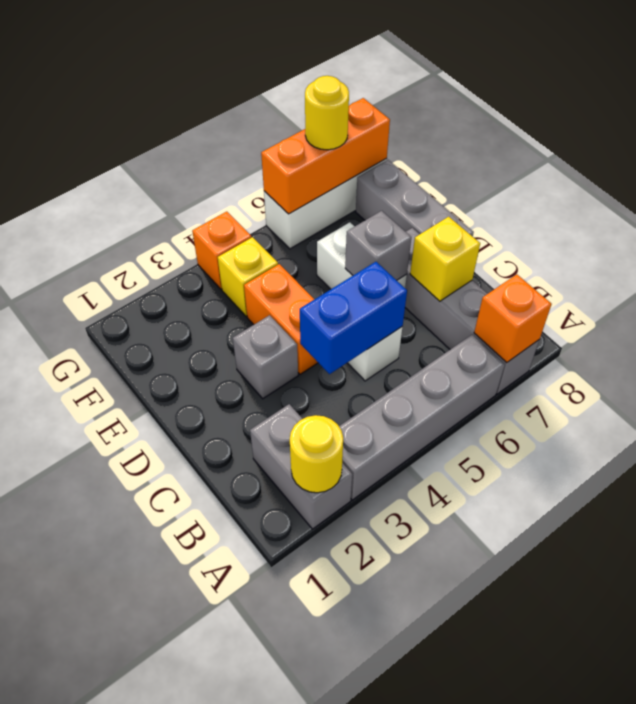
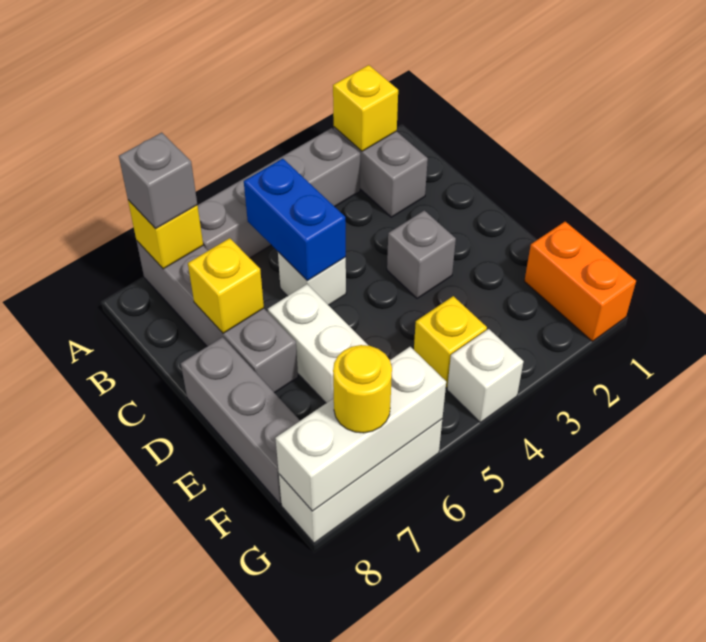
yellow 1x1 round brick [290,415,343,493] -> yellow 1x1 brick [333,65,398,151]
orange 1x1 brick [474,274,552,363] -> yellow 1x1 brick [128,200,203,269]
blue 1x2 brick [300,262,407,374] -> blue 1x2 brick turned to [244,159,346,281]
orange 1x2 brick [244,264,318,374] -> orange 1x2 brick moved to [524,222,636,341]
grey 1x1 brick [345,211,411,280] -> grey 1x1 brick moved to [119,133,197,229]
orange 1x1 brick [192,212,251,289] -> white 1x1 brick [447,329,524,422]
orange 1x3 brick [261,98,390,214] -> white 1x3 brick [275,347,446,511]

